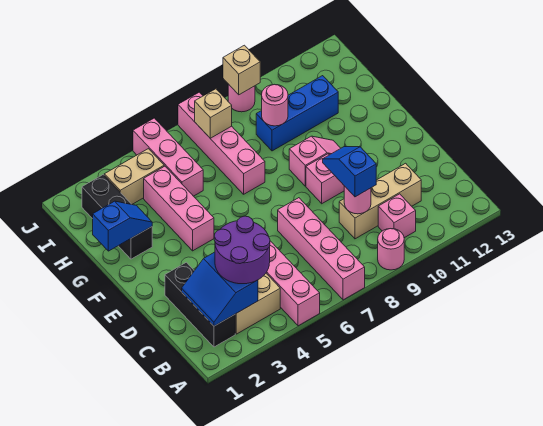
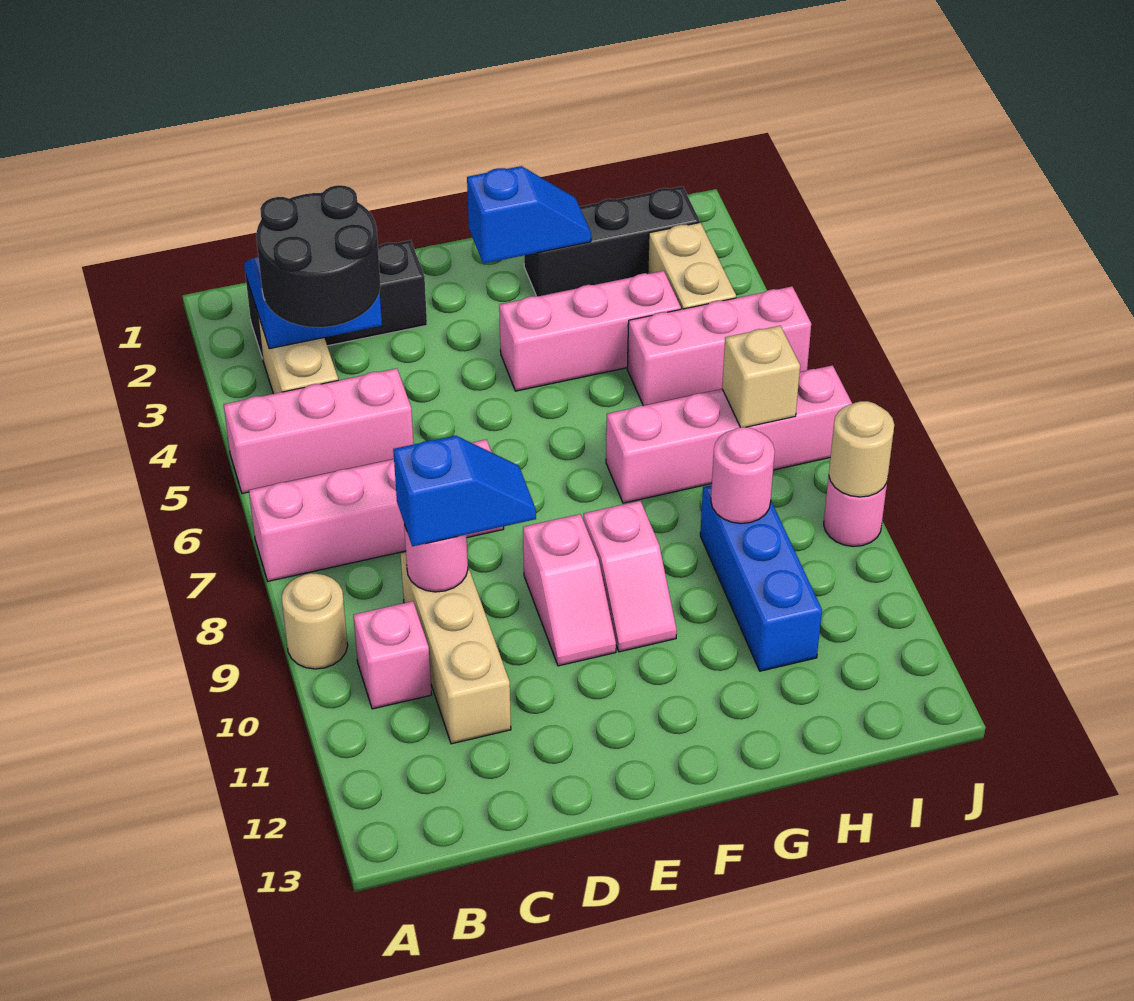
pink 1x1 round brick [378,229,404,270] -> tan 1x1 round brick [282,573,348,669]
purple 2x2 round brick [214,216,270,284] -> black 2x2 round brick [256,185,380,327]
blue 1x2 slope [93,201,152,251] -> blue 1x2 slope turned to [467,166,591,264]
tan 1x1 brick [223,45,260,95] -> tan 1x1 round brick [829,401,894,497]

